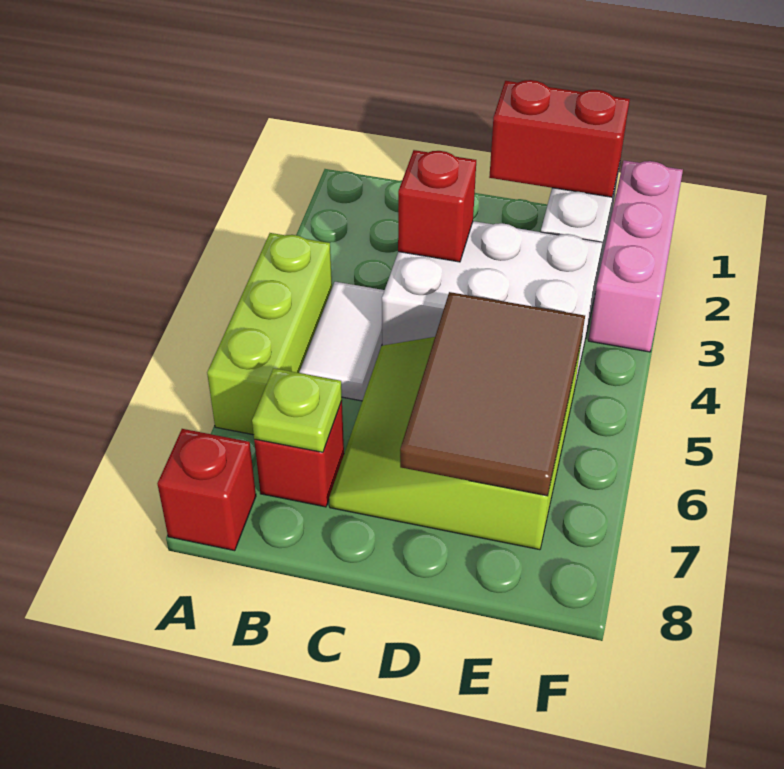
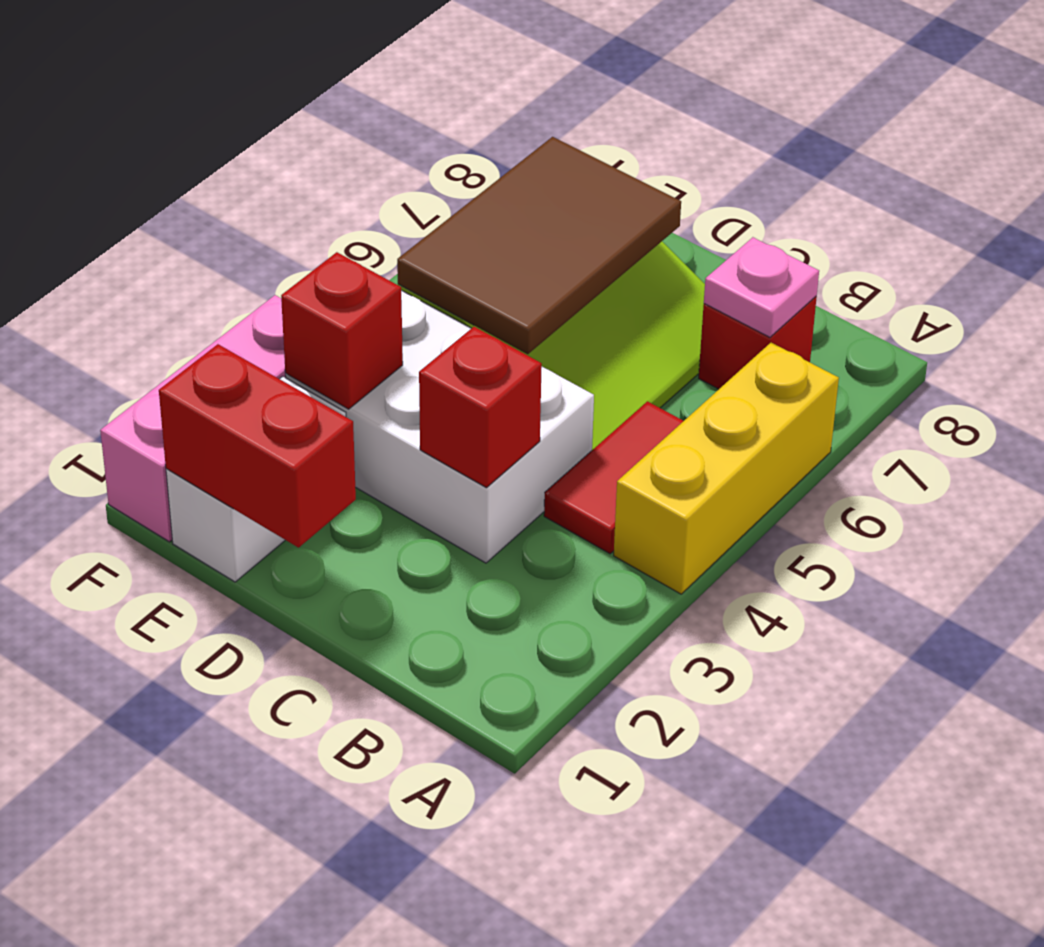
lime 1x3 brick [207,233,332,435] -> yellow 1x3 brick [614,343,839,594]
red 1x1 brick [157,429,256,551] -> red 1x1 brick moved to [281,252,403,409]
white 1x2 tile [299,282,385,401] -> red 1x2 tile [544,401,683,554]
lime 1x1 plate [252,368,342,452] -> pink 1x1 plate [704,237,819,337]

